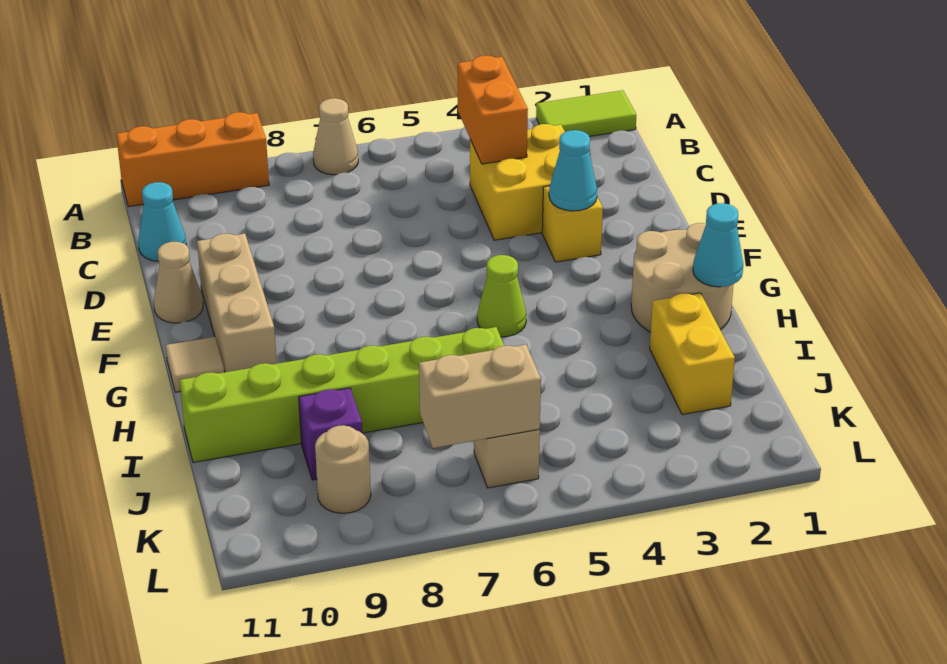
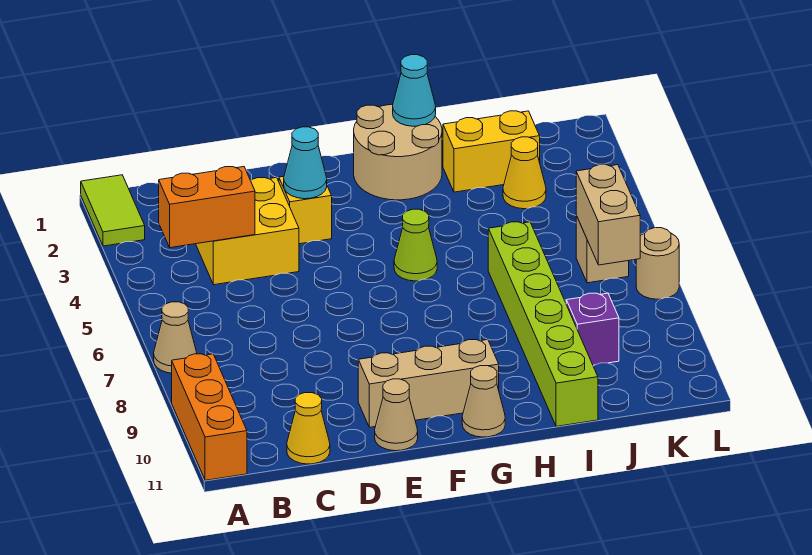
cyan 1x1 cone [138,182,186,261] -> yellow 1x1 cone [287,393,330,464]
tan 1x1 tile [166,337,224,392] -> tan 1x1 cone [462,366,505,437]
none -> yellow 1x1 cone [503,137,546,209]
tan 1x1 round brick [315,425,371,513] -> tan 1x1 round brick moved to [636,228,679,299]

